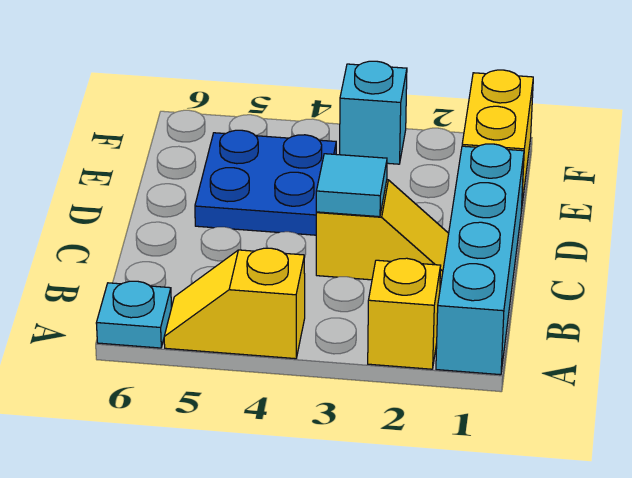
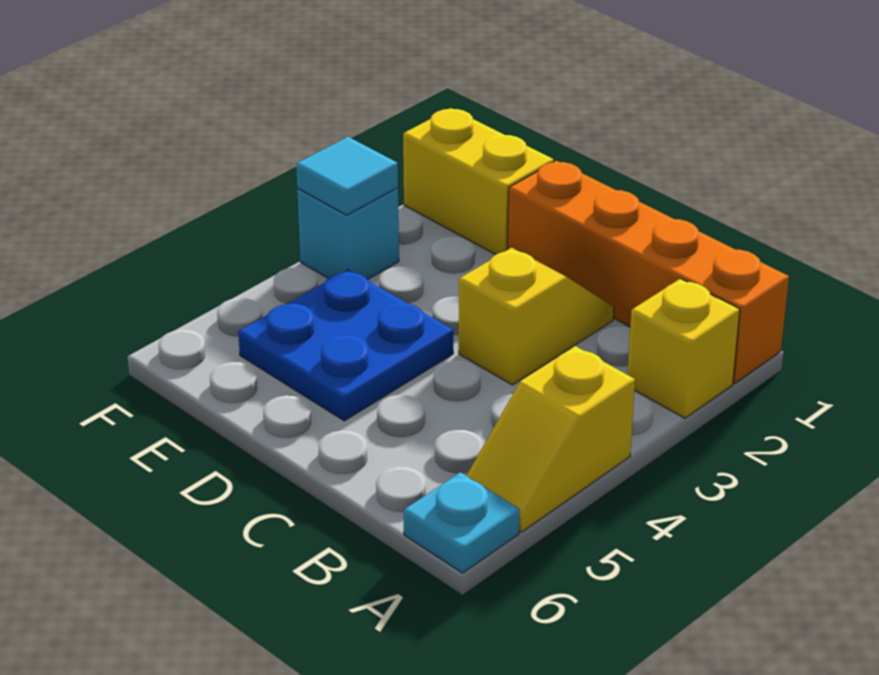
cyan 1x4 brick [436,144,524,375] -> orange 1x4 brick [508,161,789,383]
cyan 1x1 tile [316,154,387,217] -> cyan 1x1 tile moved to [296,137,398,215]

